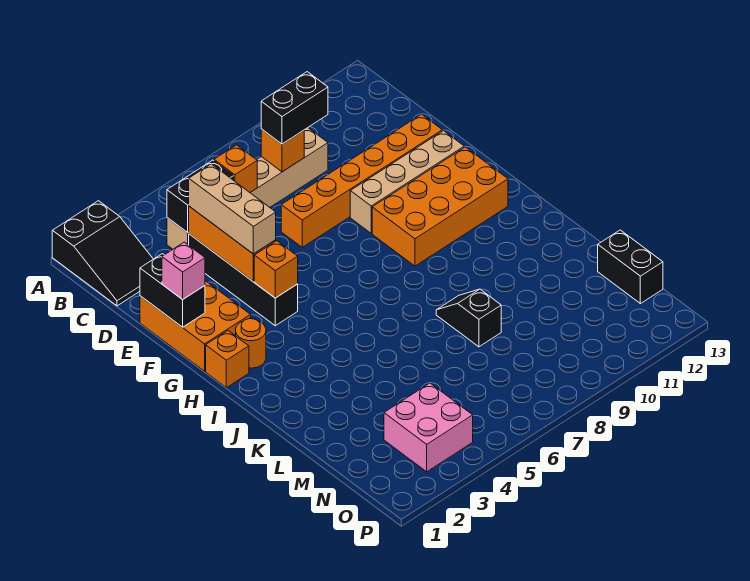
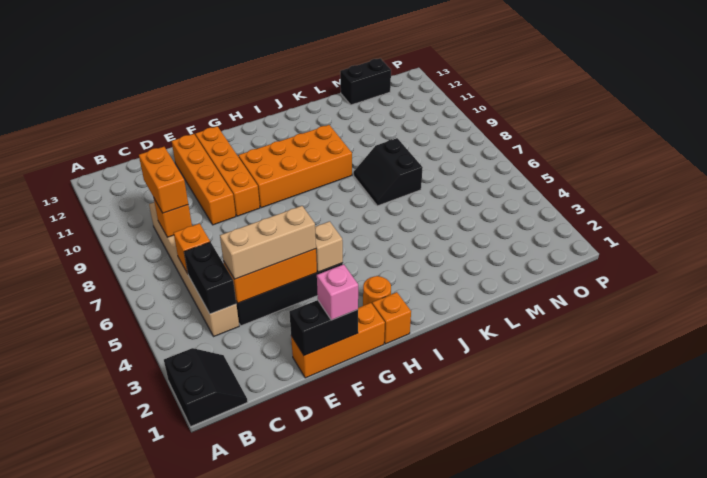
black 2x3 slope [52,201,153,306] -> black 2x2 slope [164,348,248,426]
black 1x2 brick [261,72,328,144] -> orange 1x2 brick [139,147,188,213]
orange 2x3 brick [140,281,251,371] -> orange 1x3 brick [291,303,385,378]
orange 1x6 brick [281,114,442,247] -> orange 1x4 brick [172,134,236,225]
tan 1x4 brick [350,131,464,233] -> orange 1x4 brick [195,126,260,216]
orange 1x1 brick [254,241,298,298] -> tan 1x1 brick [315,221,343,272]
orange 2x4 brick [372,147,508,266] -> orange 2x4 brick turned to [238,125,352,208]
black 1x2 slope [436,289,501,347] -> black 2x2 slope [354,138,423,206]
pink 2x2 brick [384,383,473,472] -> none

